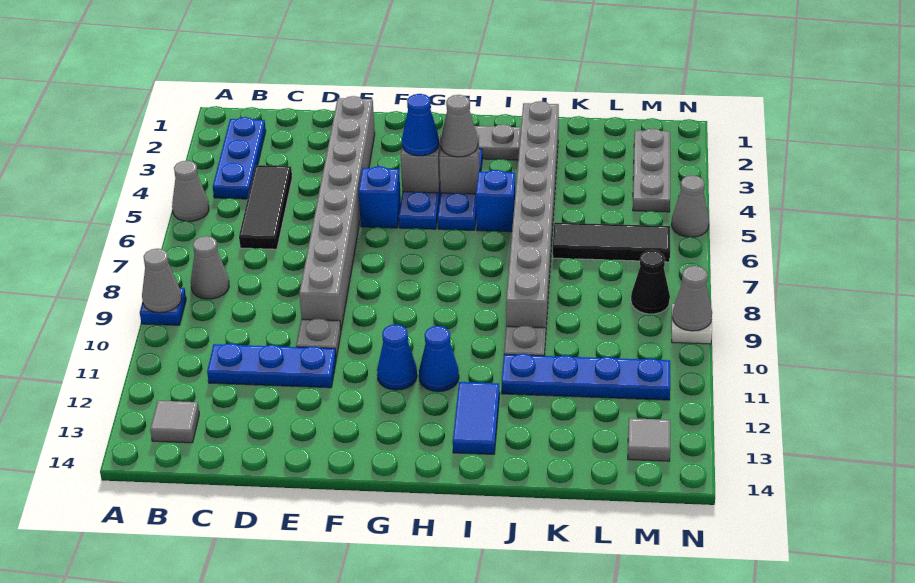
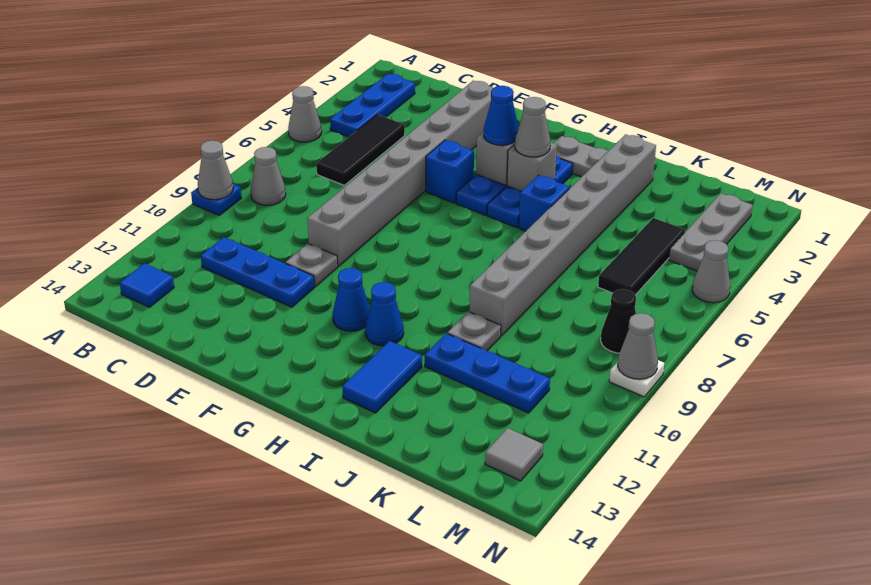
grey 1x1 tile [150,401,199,443] -> blue 1x1 tile [120,263,174,307]
blue 1x4 plate [502,354,670,400] -> blue 1x3 plate [425,334,550,413]
black 1x3 tile [553,223,670,262] -> black 1x3 tile turned to [598,218,685,295]

